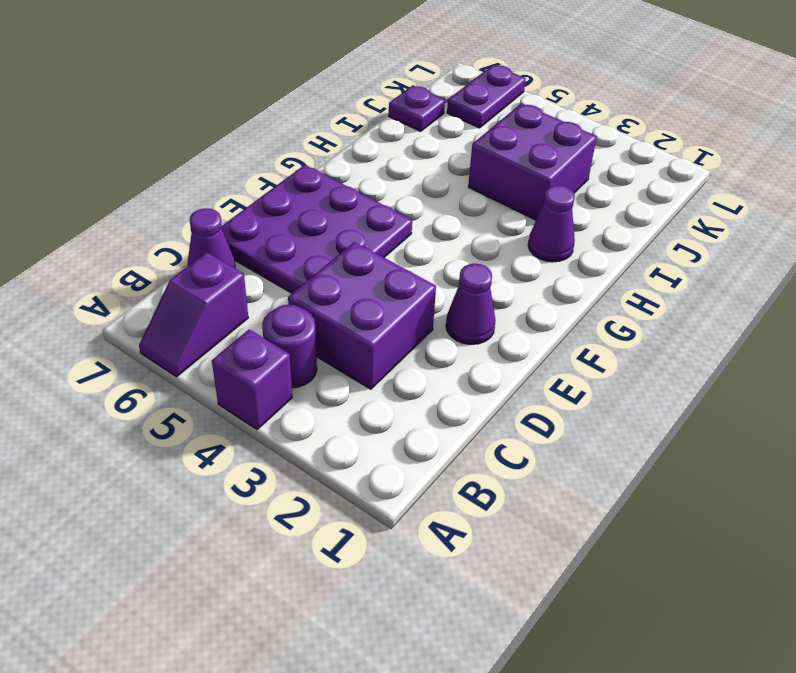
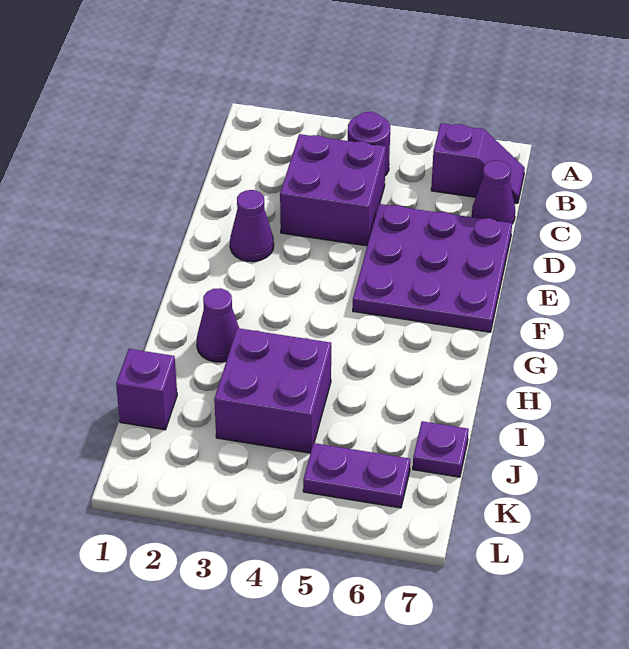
purple 1x1 brick [212,329,292,430] -> purple 1x1 brick moved to [116,349,177,430]
purple 1x2 slope [139,252,248,377] -> purple 1x2 slope turned to [431,123,525,203]
purple 1x2 plate [447,65,526,128] -> purple 1x2 plate turned to [303,443,410,508]

